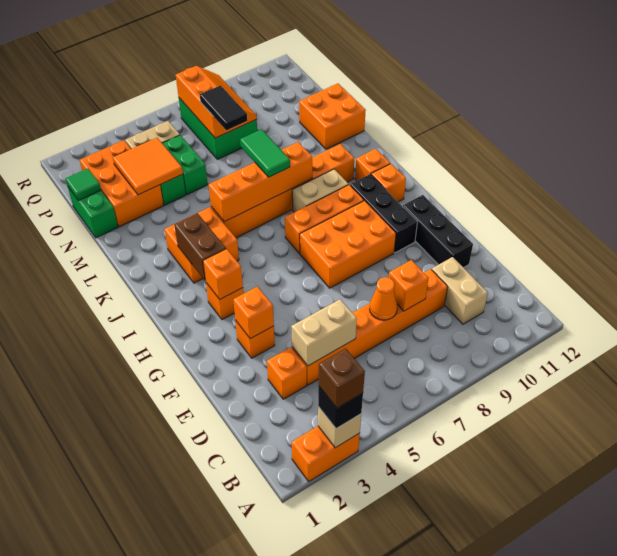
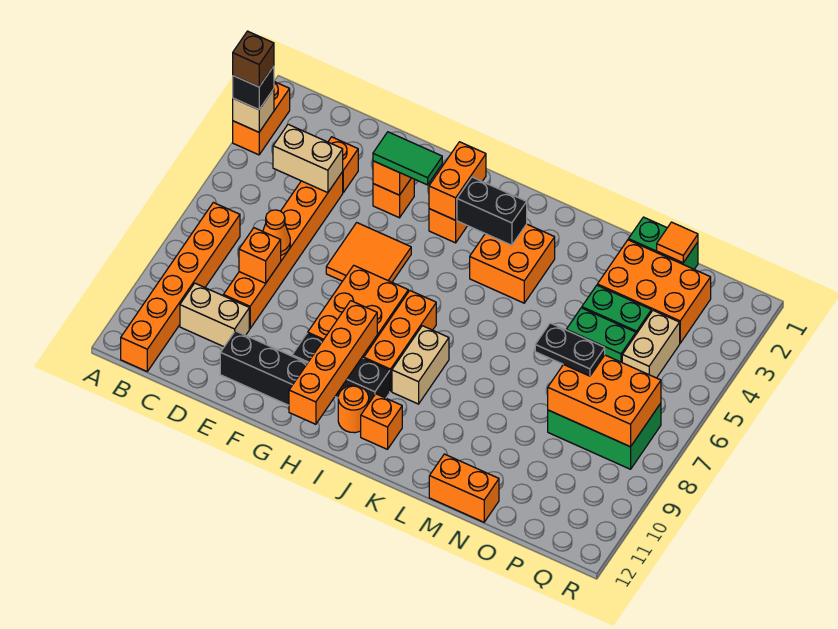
tan 1x2 brick [291,299,357,366] -> tan 1x2 brick turned to [273,124,343,193]
orange 1x1 brick [203,249,243,299] -> orange 1x2 brick [429,142,486,220]
brown 1x2 brick [174,213,226,281] -> black 1x2 brick [457,177,527,245]
orange 1x1 brick [371,164,406,202] -> orange 1x1 round brick [338,386,369,433]
orange 1x6 brick [211,144,354,238] -> orange 1x6 brick moved to [121,203,240,371]
orange 1x4 brick [209,142,312,222] -> orange 1x4 brick moved to [289,301,377,424]
green 1x2 tile [240,129,290,177] -> green 1x2 tile moved to [373,132,442,185]
orange 2x2 brick [299,84,366,149] -> orange 1x2 brick [429,454,499,522]
orange 2x2 tile [113,138,183,195] -> orange 2x2 tile moved to [326,223,411,282]
black 1x2 tile [200,86,247,130] -> black 1x2 plate [535,323,605,376]
green 1x1 tile [66,169,101,201] -> orange 1x1 tile [657,222,698,263]
orange 2x3 slope [176,66,257,138] -> orange 2x3 brick [548,355,661,447]

